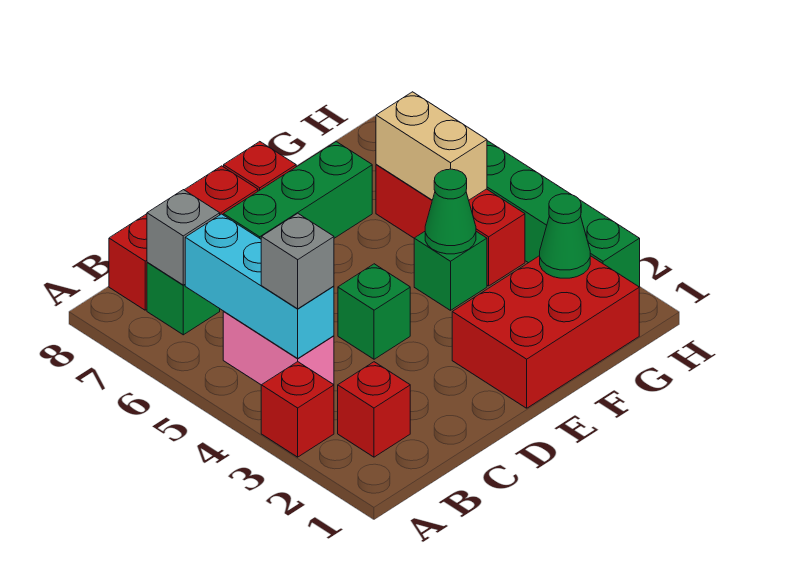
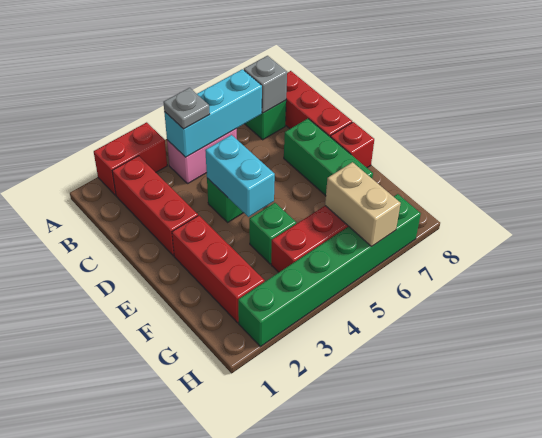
red 1x1 brick [261,362,334,457] -> red 1x2 brick [94,122,167,195]
red 1x1 brick [338,362,410,457] -> red 1x3 brick [112,156,198,256]
grey 1x1 brick [261,213,334,309] -> grey 1x1 plate [163,88,210,129]
none -> cyan 1x2 brick [205,135,275,217]
red 2x3 brick [452,256,639,408] -> red 1x3 brick [172,216,265,323]
green 1x1 cone [425,169,476,254] -> none
green 1x1 cone [540,194,590,278] -> none
tan 1x2 brick [376,92,487,200] -> tan 1x2 brick turned to [325,162,401,246]

